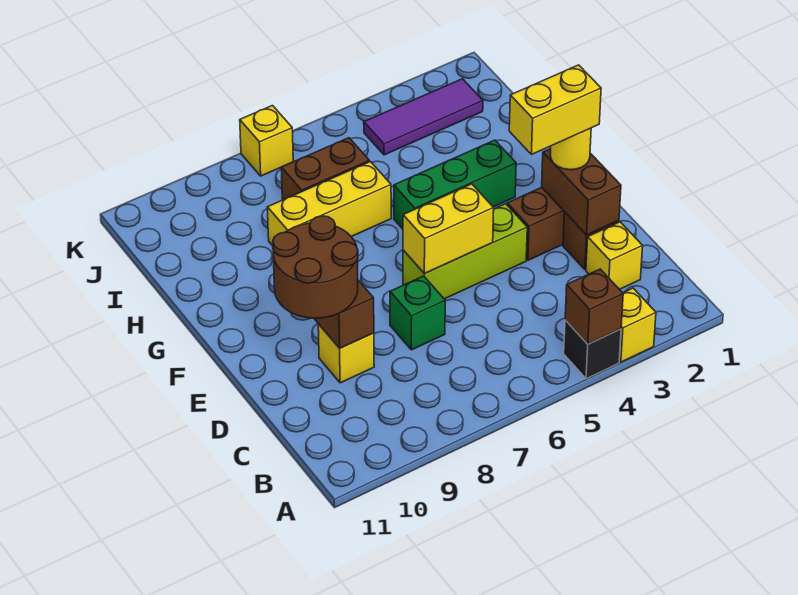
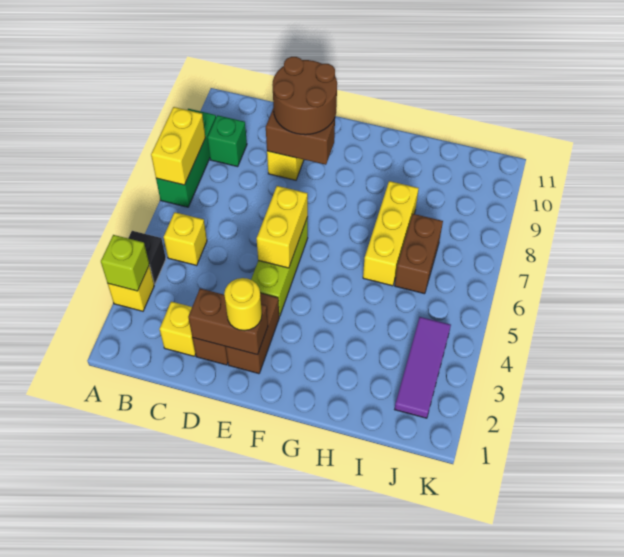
none -> lime 1x1 brick [101,235,149,291]
brown 1x1 brick [565,269,623,344] -> none
green 1x1 brick [390,276,445,350] -> green 1x1 brick moved to [208,115,247,167]
yellow 1x2 brick [509,65,601,155] -> yellow 1x2 brick moved to [151,107,205,185]
green 1x3 brick [394,140,516,229] -> green 1x3 brick moved to [156,109,216,207]
yellow 1x1 brick [240,106,293,176] -> yellow 1x1 brick moved to [164,212,207,266]

